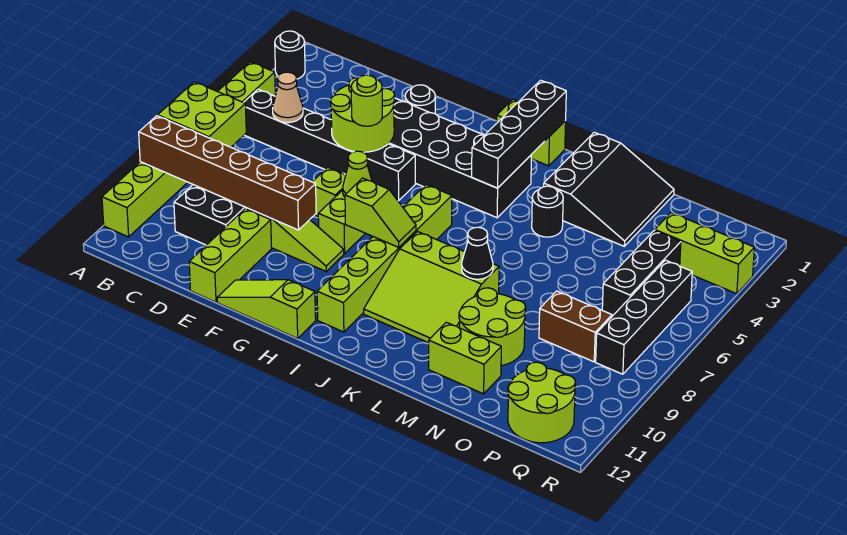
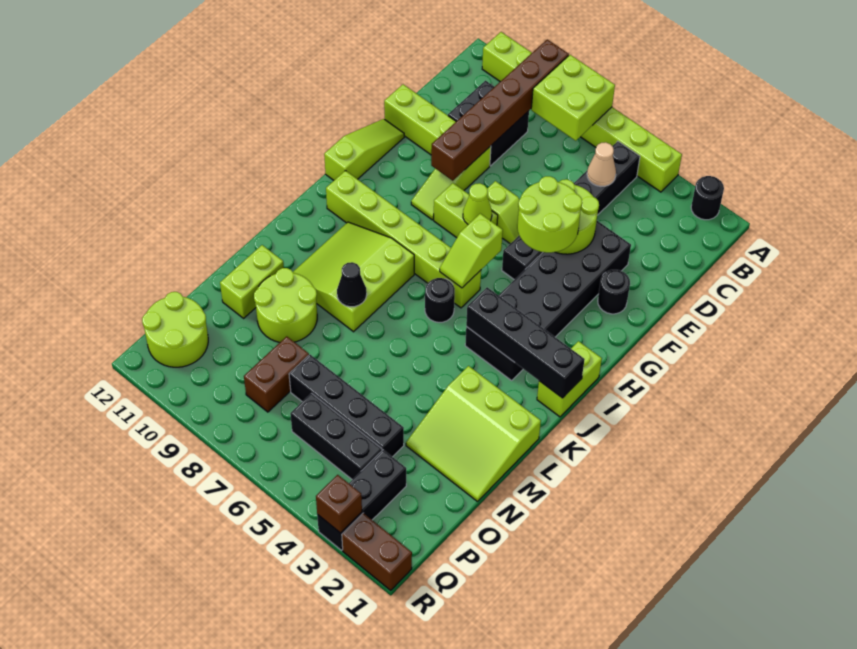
lime 1x1 round brick [351,75,382,126] -> lime 2x2 round brick [517,176,582,253]
lime 1x2 slope [345,178,416,247] -> lime 1x2 slope moved to [440,214,503,288]
black 3x3 slope [544,132,674,246] -> lime 3x3 slope [406,366,541,502]
black 1x1 round brick [532,186,563,237] -> black 1x1 round brick moved to [425,278,455,322]
lime 1x3 brick [655,213,754,294] -> black 1x3 brick [317,450,406,550]
black 1x4 brick [596,260,692,374] -> black 1x4 brick moved to [289,355,404,457]
none -> brown 1x2 brick [342,513,412,590]
none -> brown 1x1 brick [316,475,362,533]

